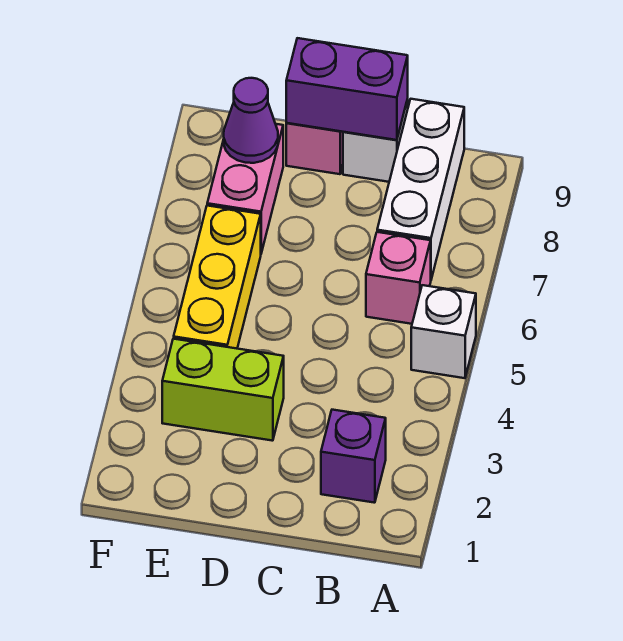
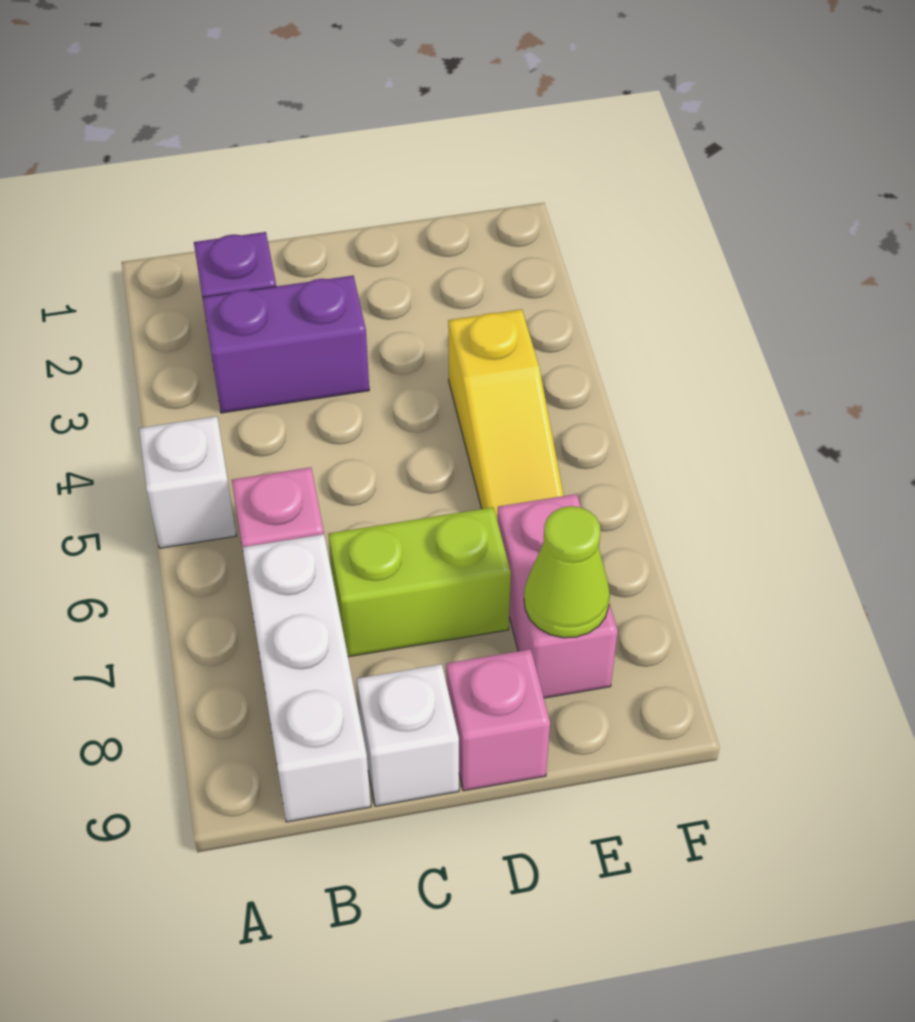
purple 1x2 brick [286,38,408,140] -> purple 1x2 brick moved to [202,276,369,413]
lime 1x2 brick [162,339,284,441] -> lime 1x2 brick moved to [329,507,511,657]
yellow 1x3 brick [174,206,261,349] -> yellow 1x3 slope [448,309,564,518]
purple 1x1 cone [224,78,278,163] -> lime 1x1 cone [524,506,610,638]

